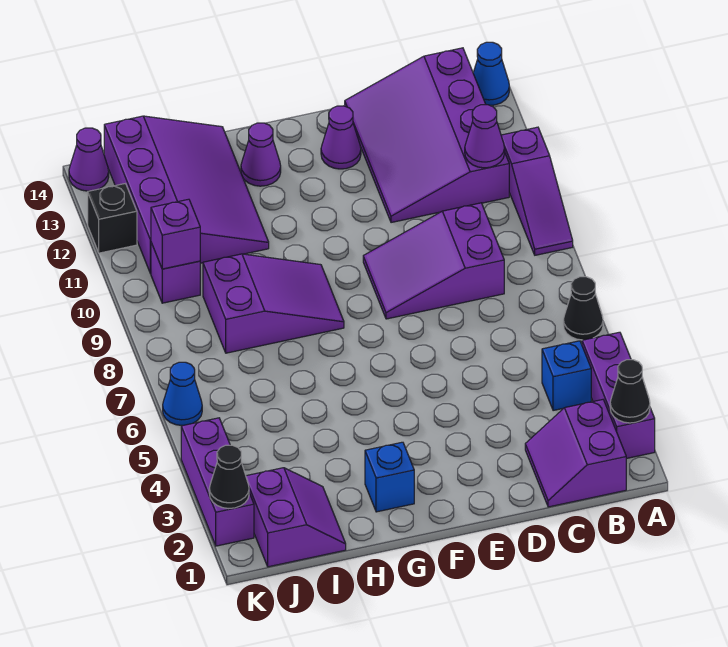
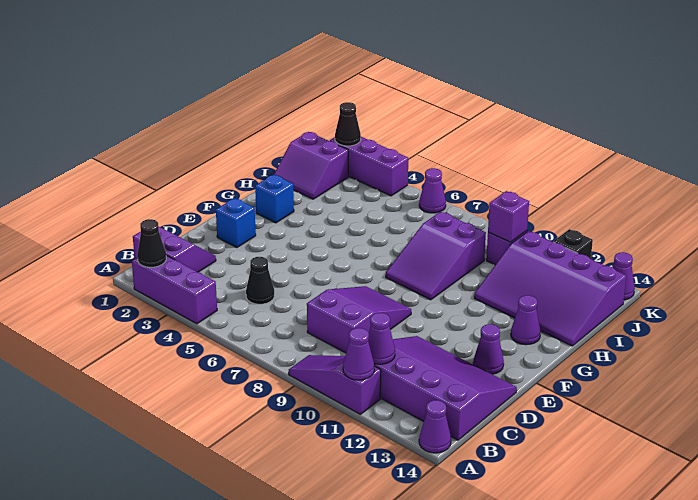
black 1x1 cone [563,277,603,340] -> black 1x1 cone moved to [246,257,274,304]
none -> purple 1x1 cone [343,328,374,380]
blue 1x1 cone [473,42,509,106] -> purple 1x1 cone [419,400,451,453]
blue 1x1 brick [542,341,591,411] -> blue 1x1 brick moved to [216,198,256,248]
blue 1x1 cone [163,362,202,426] -> purple 1x1 cone [419,168,446,213]

